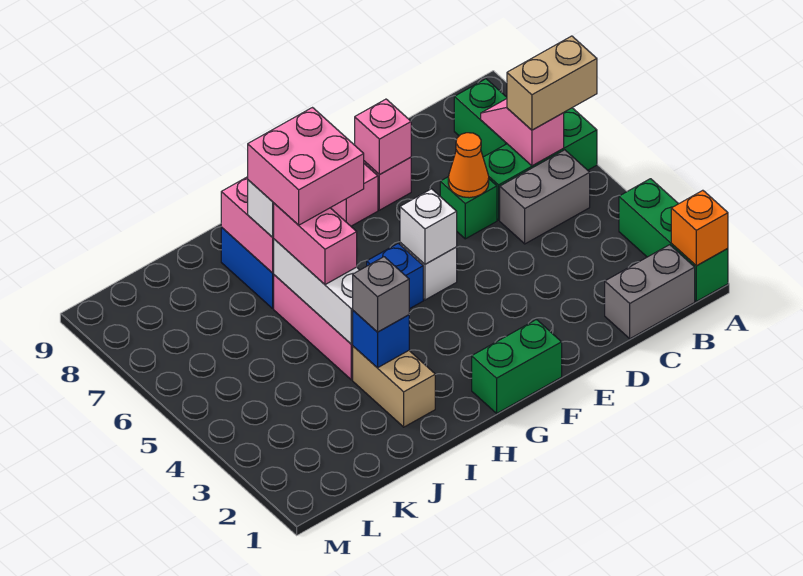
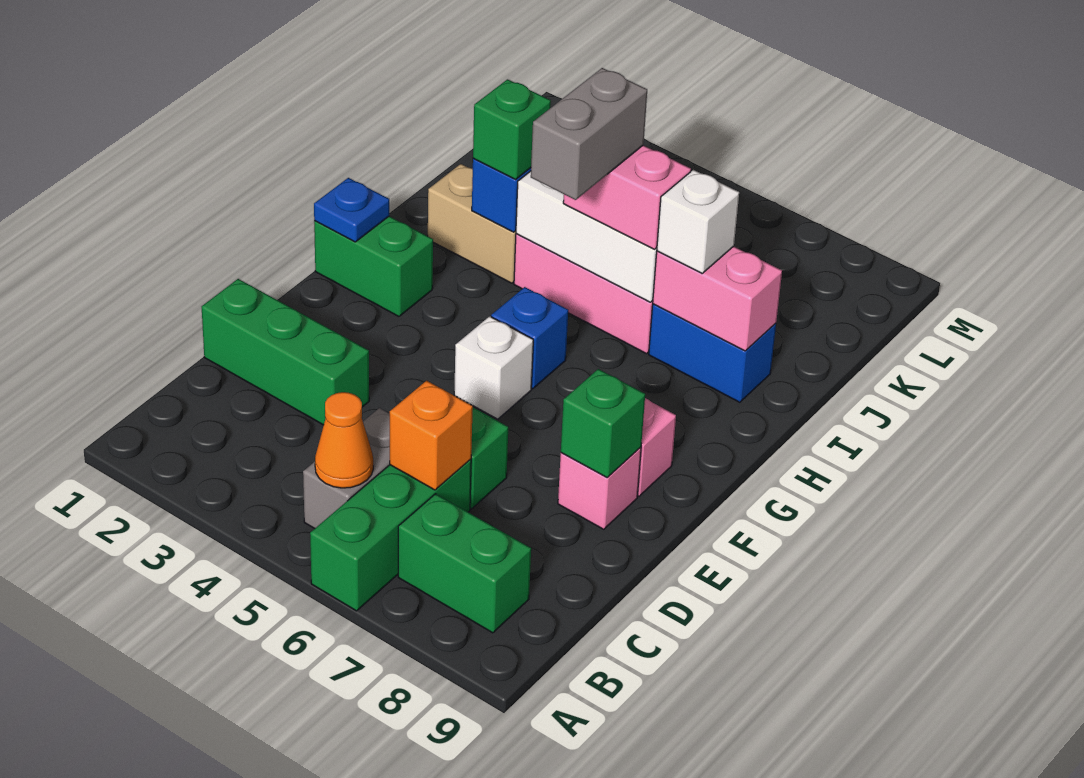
green 1x3 brick [619,179,728,301] -> green 1x3 brick moved to [202,279,369,425]
orange 1x1 brick [671,190,728,266] -> orange 1x1 brick moved to [390,381,473,490]
tan 1x2 brick [507,36,597,130] -> none
grey 1x2 brick [605,245,695,339] -> grey 1x2 brick moved to [531,68,647,200]
pink 1x2 slope [481,99,564,166] -> none
orange 1x1 cone [448,133,489,198] -> orange 1x1 cone moved to [315,392,373,488]
pink 1x1 brick [355,99,411,175] -> green 1x1 brick [561,369,645,478]
green 1x2 brick [472,320,562,413] -> green 1x2 brick turned to [314,216,433,316]
white 1x1 brick [400,189,457,264] -> none
none -> blue 1x1 plate [314,178,389,242]
pink 2x2 brick [248,108,364,225] -> none
grey 1x1 brick [353,257,409,332] -> green 1x1 brick [473,79,551,179]

